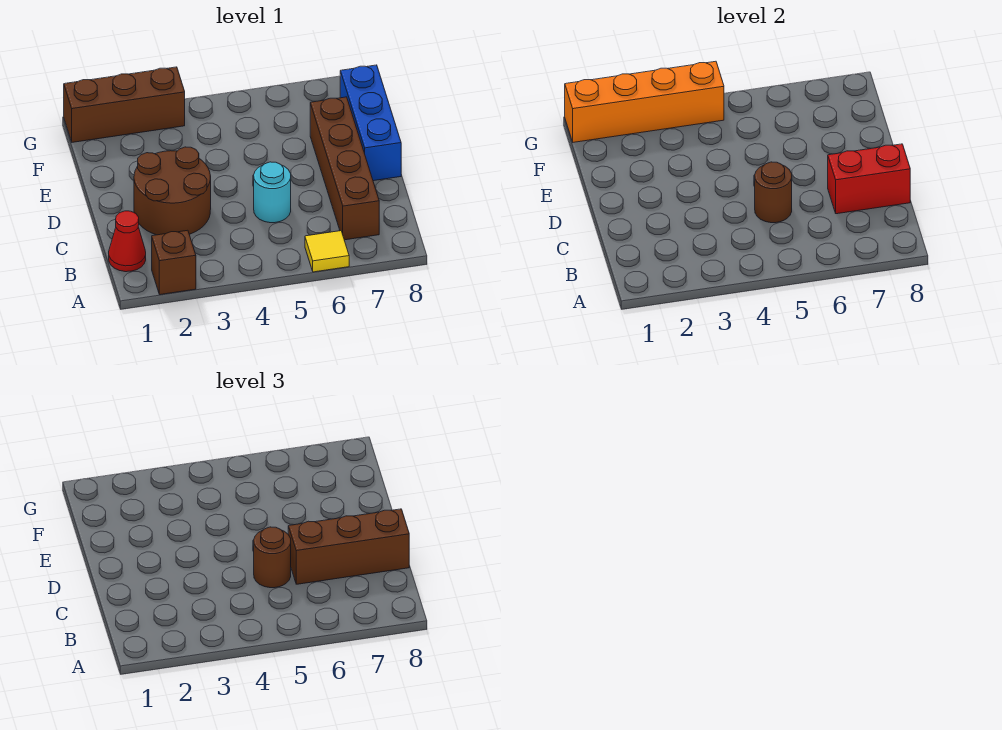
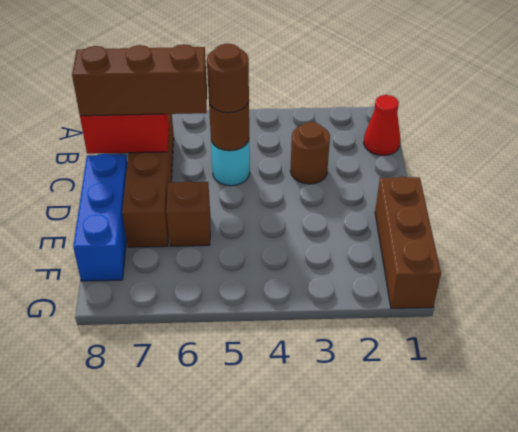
brown 1x1 brick [152,230,196,295] -> brown 1x1 brick moved to [166,181,210,246]
yellow 1x1 tile [305,231,349,272] -> none
brown 2x2 round brick [134,147,211,235] -> brown 1x1 round brick [290,122,330,184]
brown 1x3 brick [64,67,185,142] -> brown 1x3 brick turned to [375,176,441,309]
orange 1x4 brick [565,61,724,142] -> none

